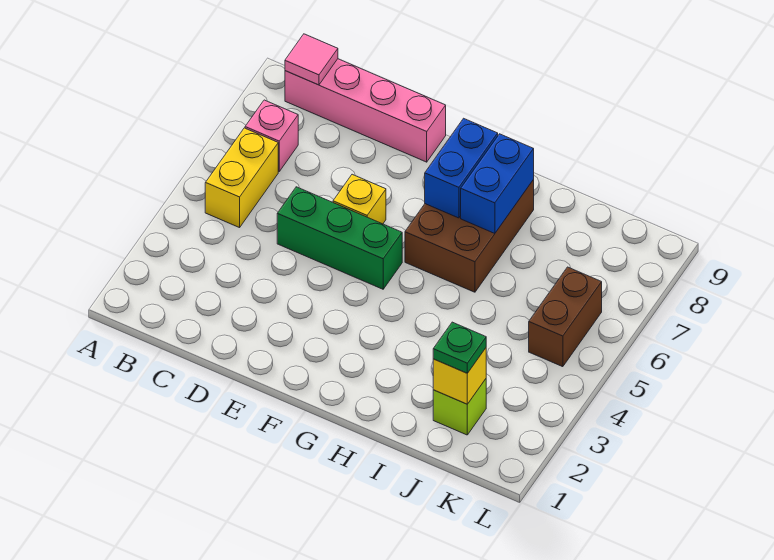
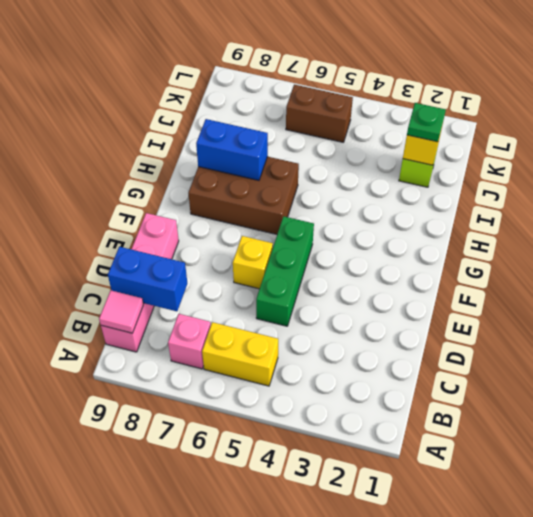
blue 1x2 brick [425,118,498,218] -> blue 1x2 brick moved to [108,247,187,311]

